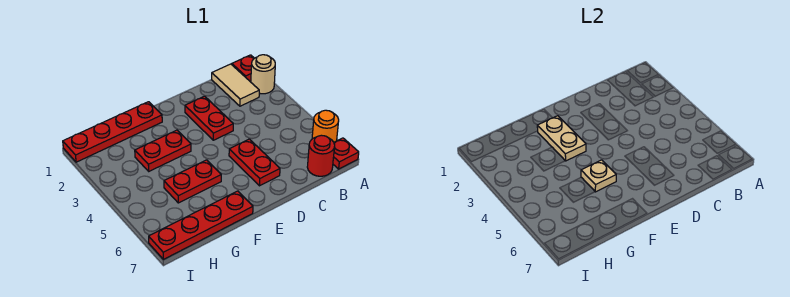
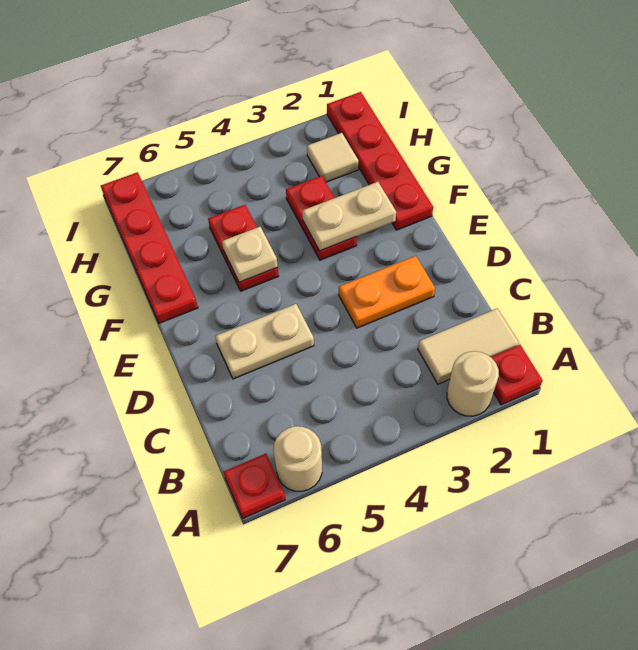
orange 1x1 round brick [312,110,339,142] -> tan 1x1 round brick [273,426,322,491]
red 1x1 round brick [307,135,335,176] -> none
red 1x2 plate [185,96,233,140] -> orange 1x2 plate [339,256,435,328]
red 1x2 plate [229,139,280,186] -> tan 1x2 plate [215,304,314,379]
none -> tan 1x1 tile [307,133,359,182]

